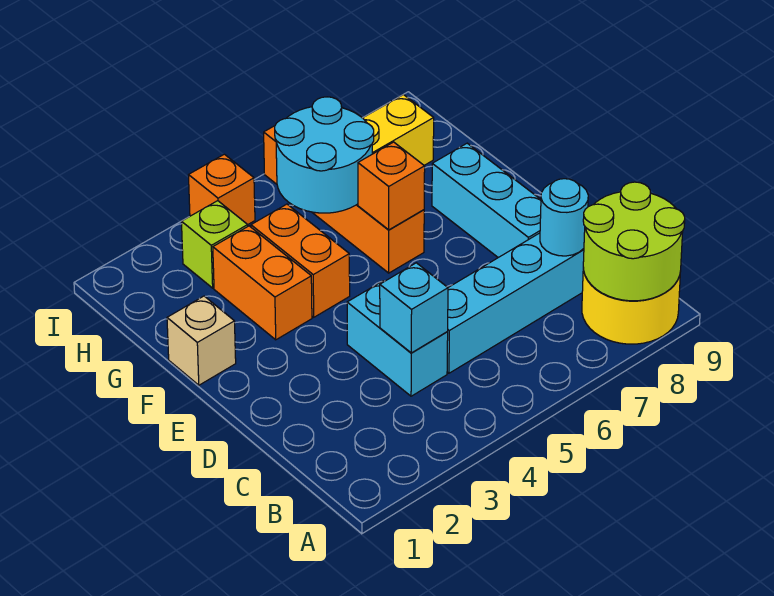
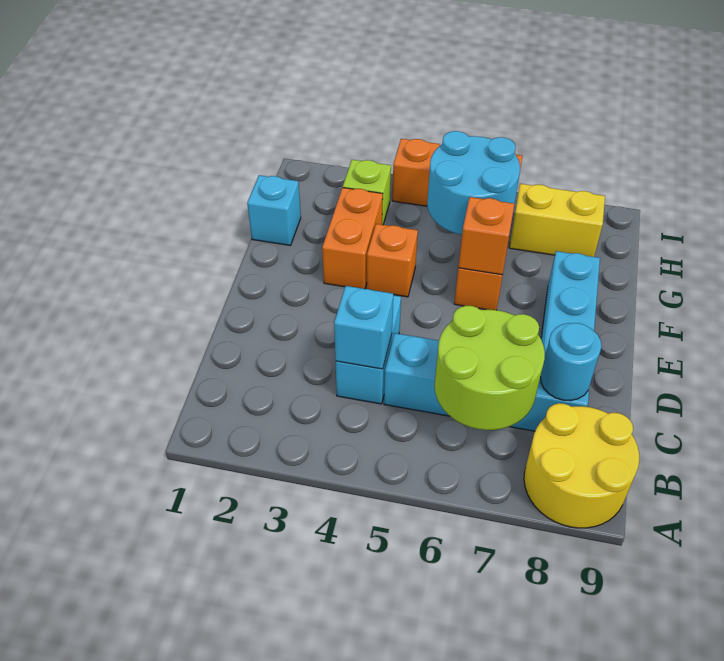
lime 2x2 round brick [583,182,685,301] -> lime 2x2 round brick moved to [435,306,545,430]
tan 1x1 brick [167,296,236,385] -> none
orange 1x2 brick [251,204,350,317] -> orange 1x1 brick [367,224,418,297]
none -> cyan 1x1 brick [247,175,301,246]

